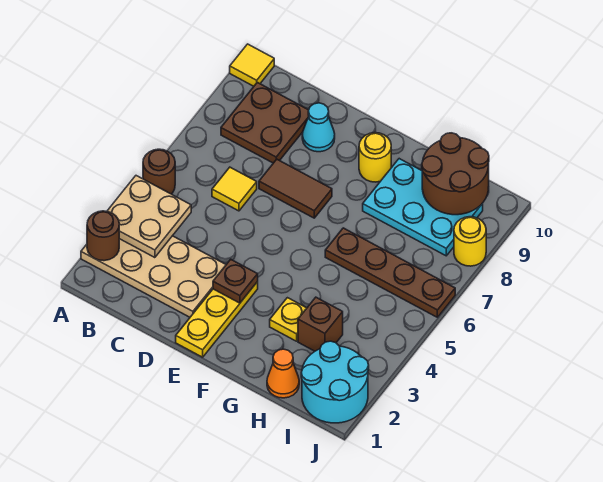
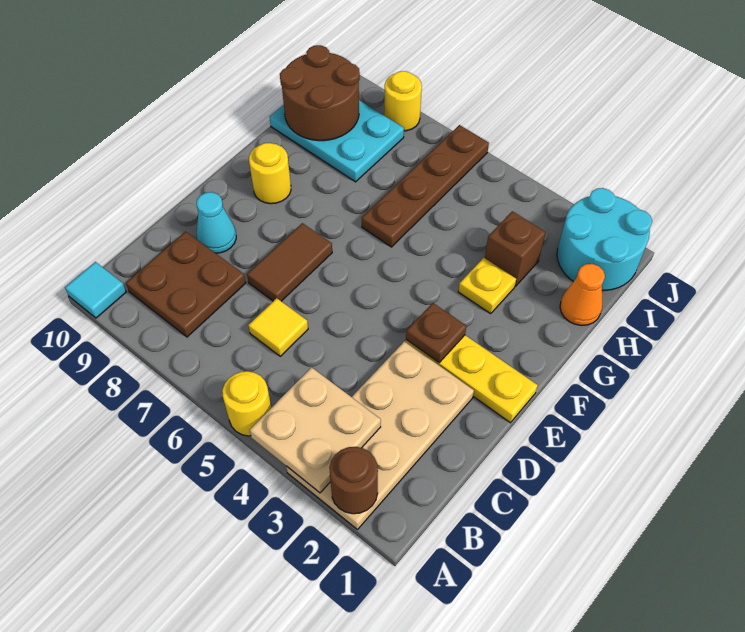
brown 1x1 round brick [143,149,175,194] -> yellow 1x1 round brick [222,371,271,436]
yellow 1x1 tile [230,44,274,86] -> cyan 1x1 tile [65,262,126,318]
cyan 2x3 plate [363,159,483,256] -> cyan 2x3 plate turned to [270,100,404,182]

